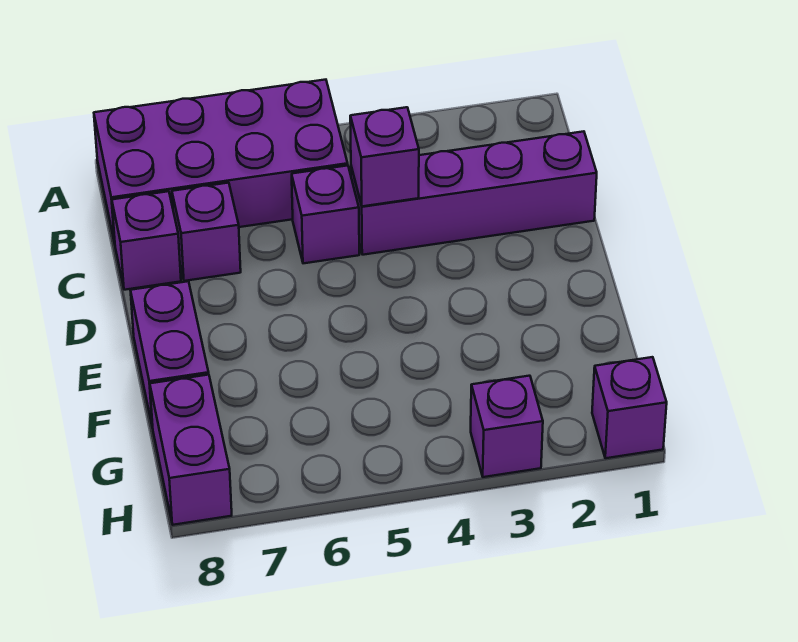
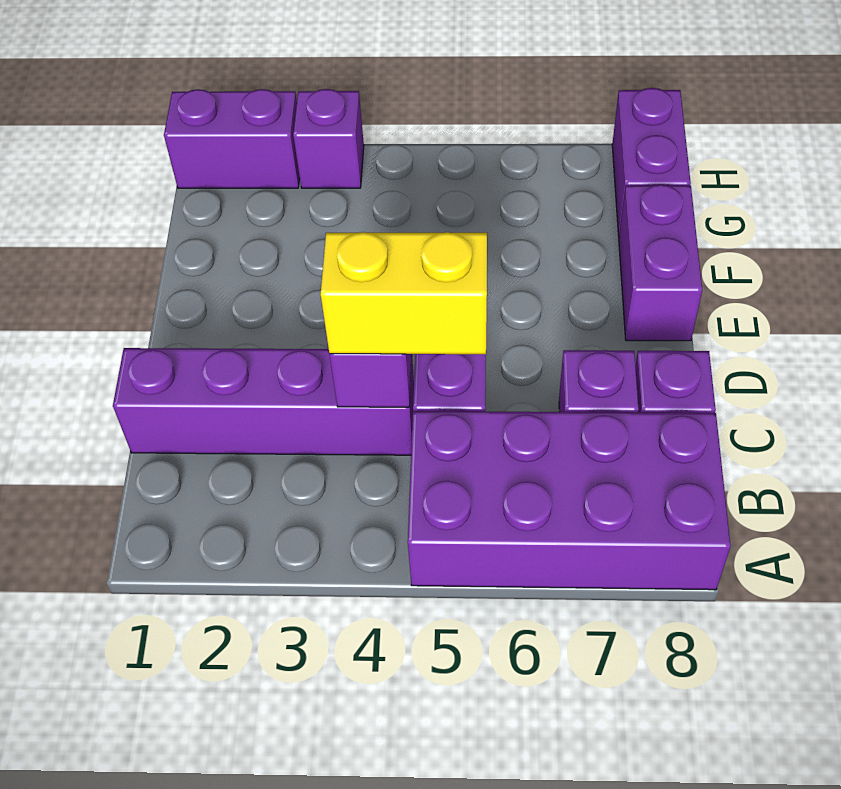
none -> yellow 1x2 brick [321,232,487,354]
purple 1x1 brick [592,357,667,458] -> purple 1x2 brick [164,89,300,188]

